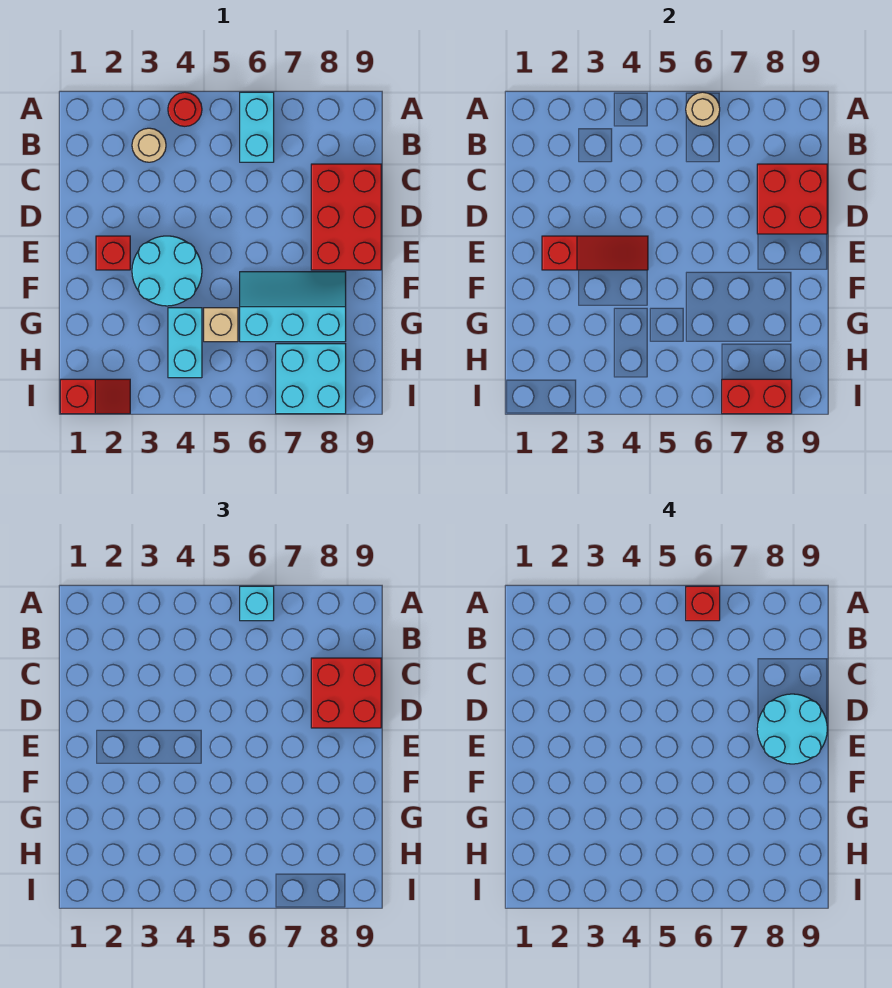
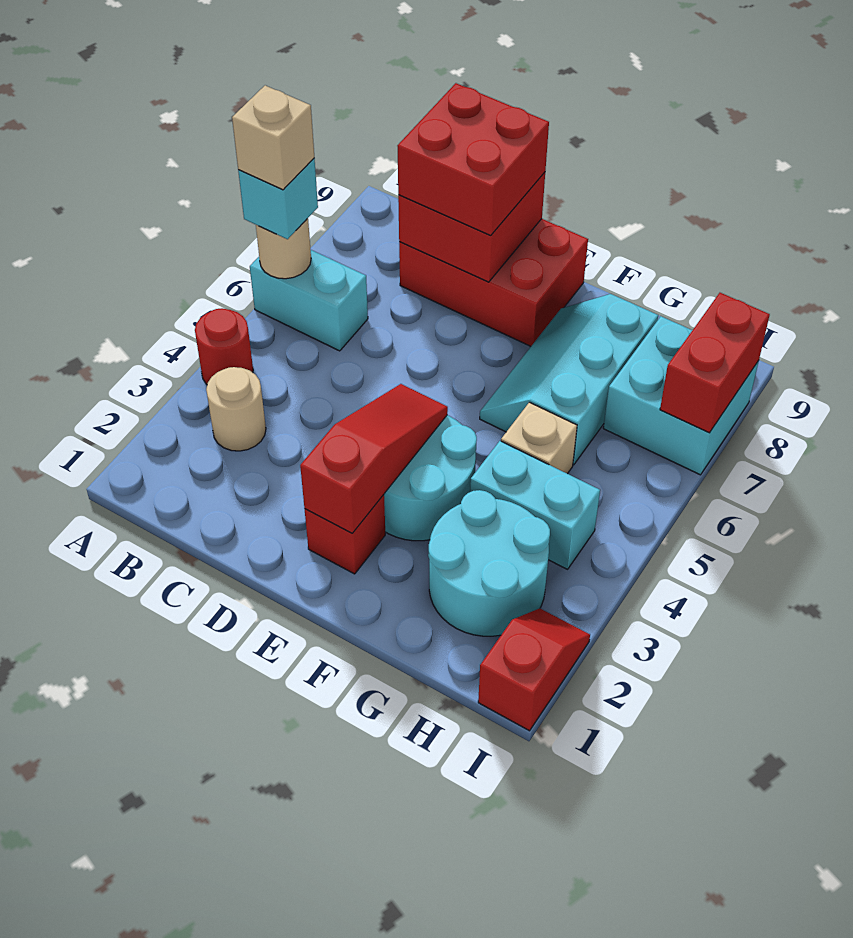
red 1x1 brick [686,586,720,621] -> tan 1x1 brick [232,85,314,190]
cyan 2x2 round brick [757,694,827,764] -> cyan 2x2 round brick moved to [428,490,550,636]

